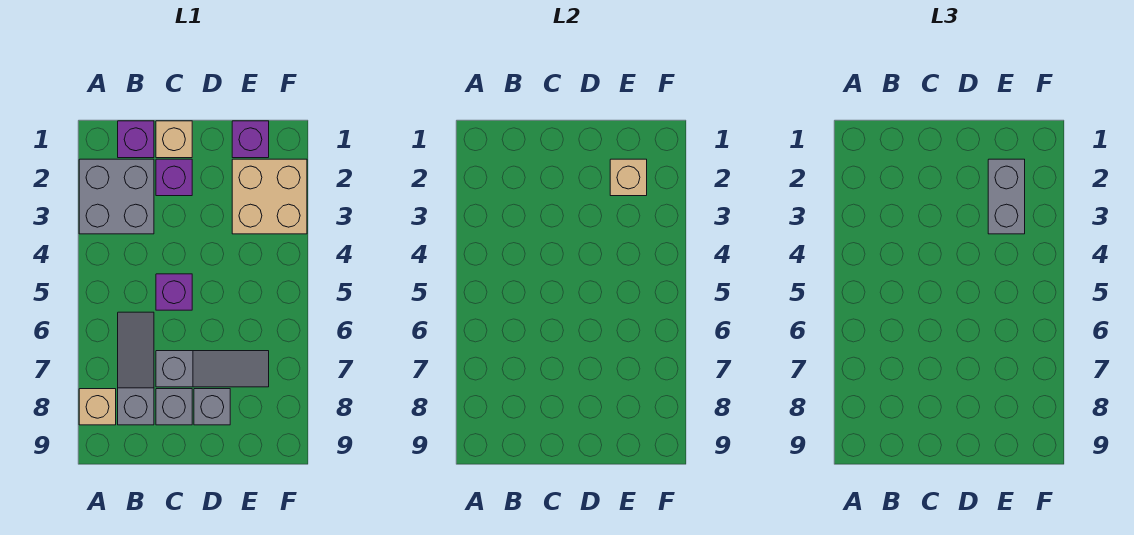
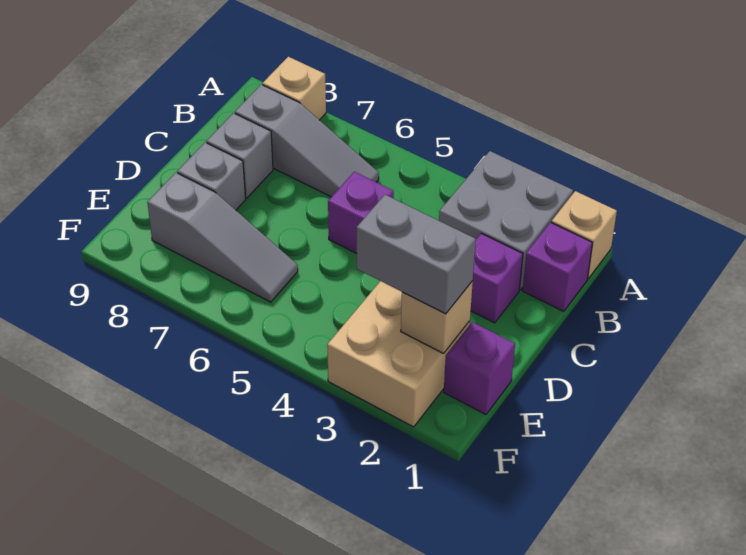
tan 1x1 brick [156,121,192,158] -> tan 1x1 brick moved to [551,191,617,279]
grey 1x3 slope [156,351,269,387] -> grey 1x3 slope turned to [147,173,298,302]

